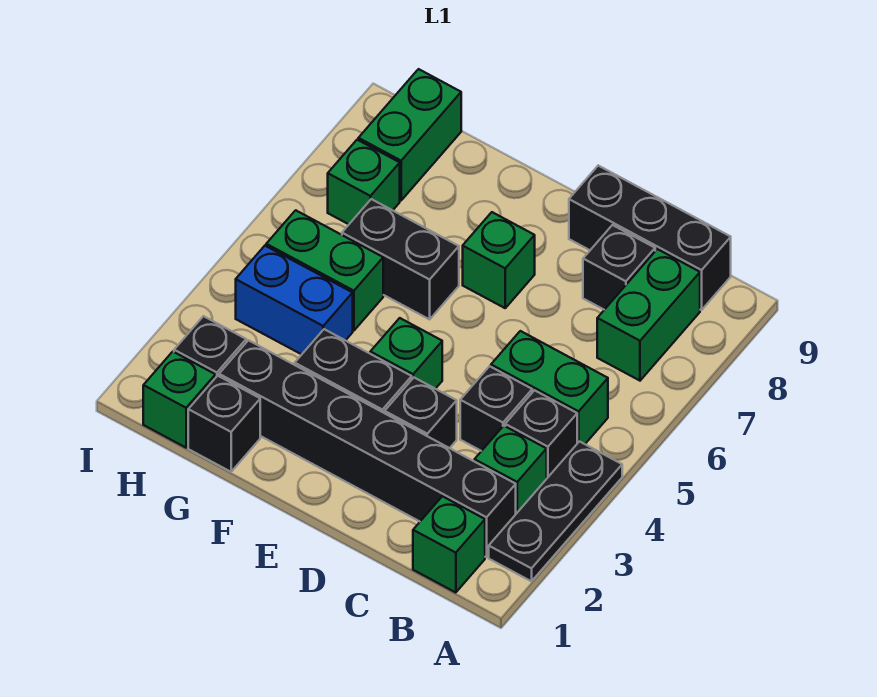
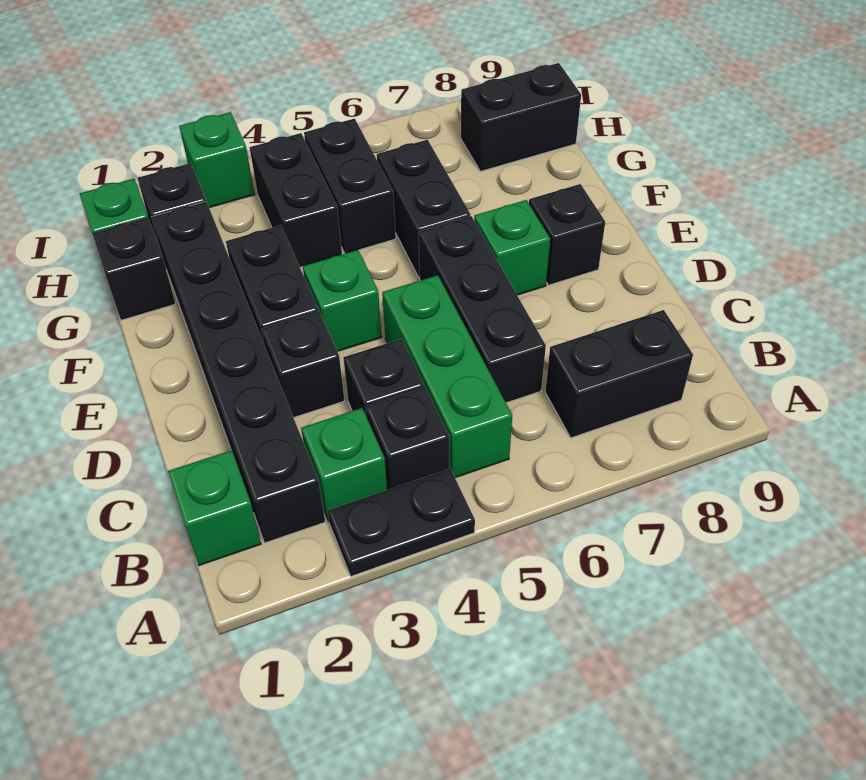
black 1x3 plate [489,442,622,581] -> black 1x2 plate [328,469,475,576]
green 1x2 brick [491,331,608,444] -> green 1x3 brick [382,275,512,478]
green 1x2 brick [597,249,700,381] -> black 1x2 brick [545,310,693,438]
black 1x3 brick [569,166,731,310] -> black 1x3 brick moved to [418,216,546,403]
black 1x1 brick [583,225,655,310] -> black 1x1 brick moved to [529,184,605,285]
blue 1x2 brick [236,246,353,354] -> black 1x2 brick [249,133,342,267]
green 1x2 brick [266,210,383,331] -> black 1x2 brick [304,118,396,253]
green 1x1 brick [328,140,400,224] -> green 1x1 brick moved to [179,112,255,208]
green 1x2 brick [358,69,461,200] -> black 1x2 brick [461,63,581,171]

